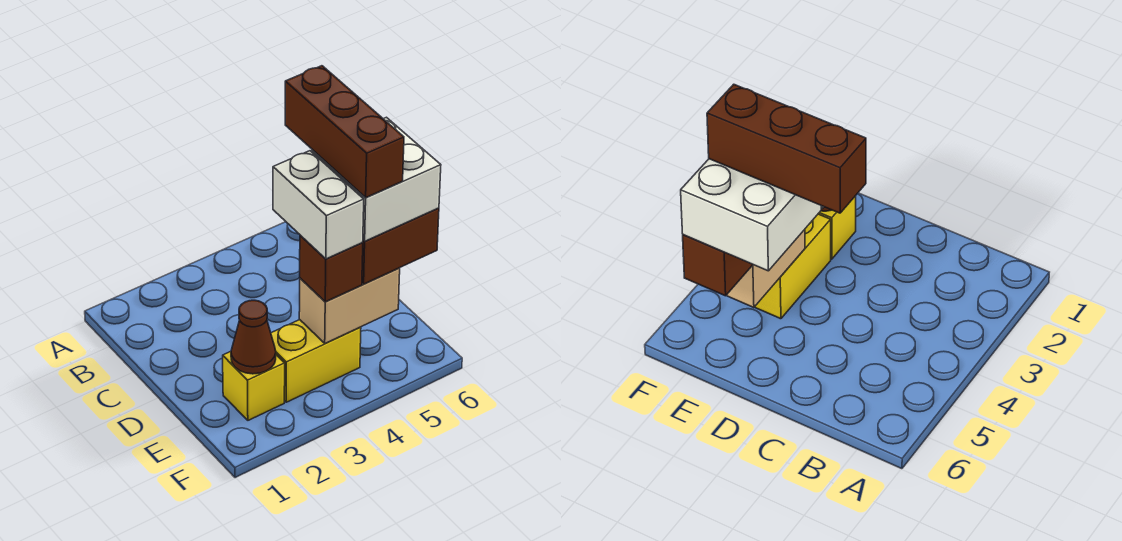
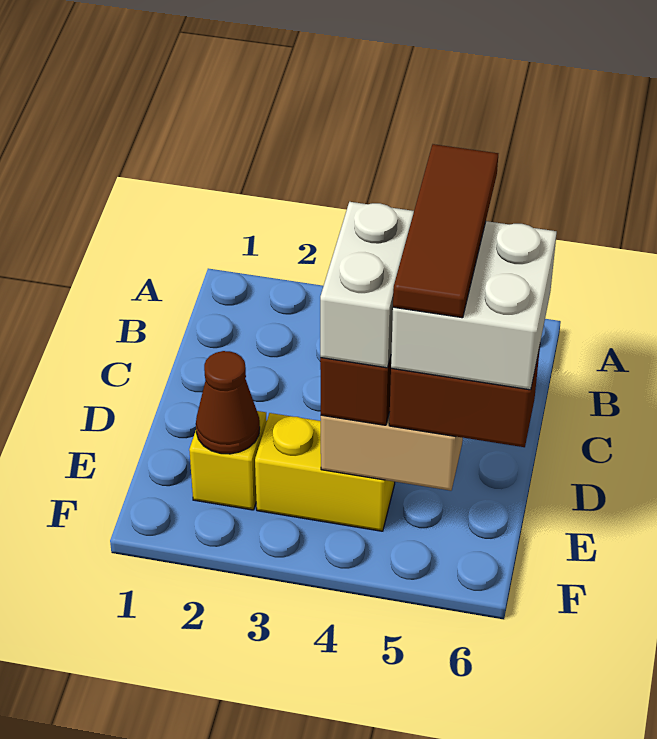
brown 1x3 brick [285,66,404,198] -> brown 1x3 tile [393,144,498,318]

